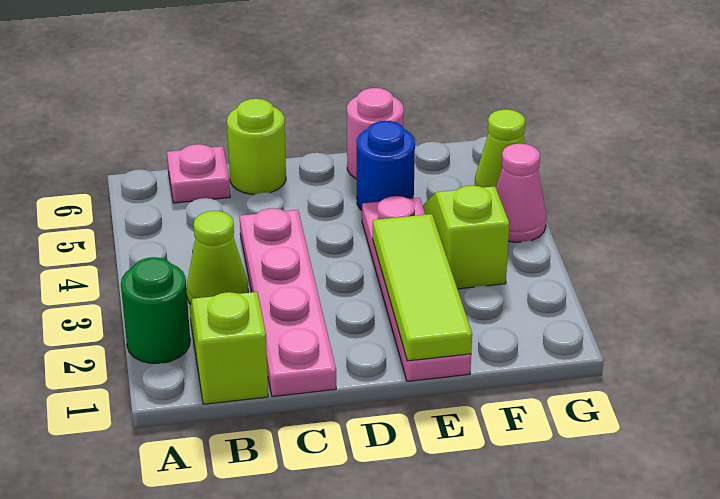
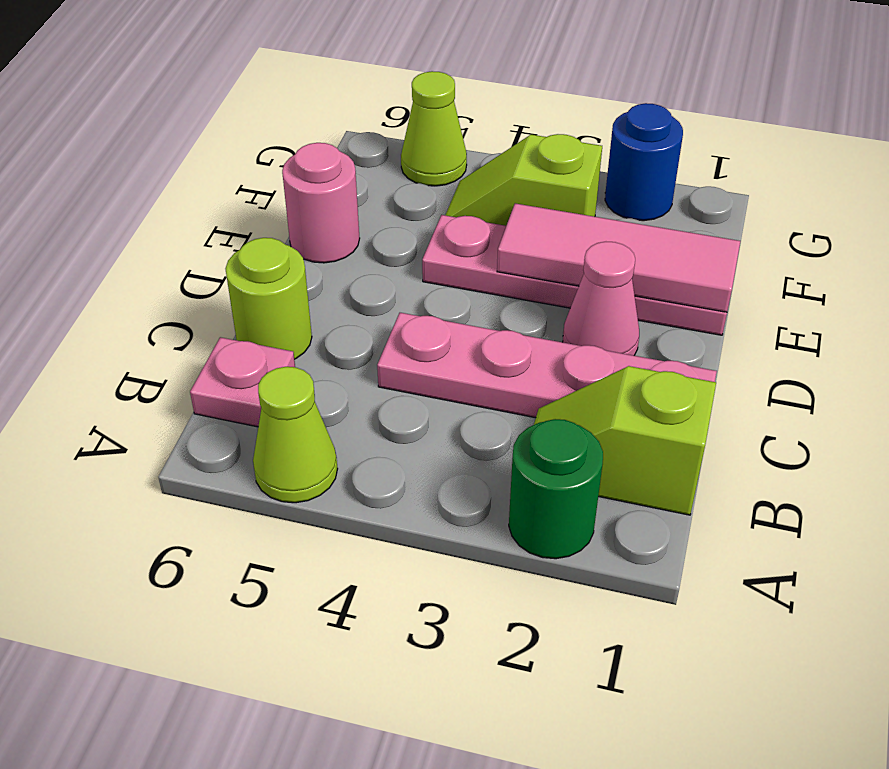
lime 1x1 cone [187,211,248,304] -> lime 1x1 cone moved to [253,367,338,503]
lime 1x3 tile [373,214,472,361] -> pink 1x3 tile [497,203,740,312]
blue 1x1 round brick [357,121,415,210] -> blue 1x1 round brick moved to [605,103,683,221]
pink 1x1 cone [496,143,547,242] -> pink 1x1 cone moved to [563,242,639,356]

